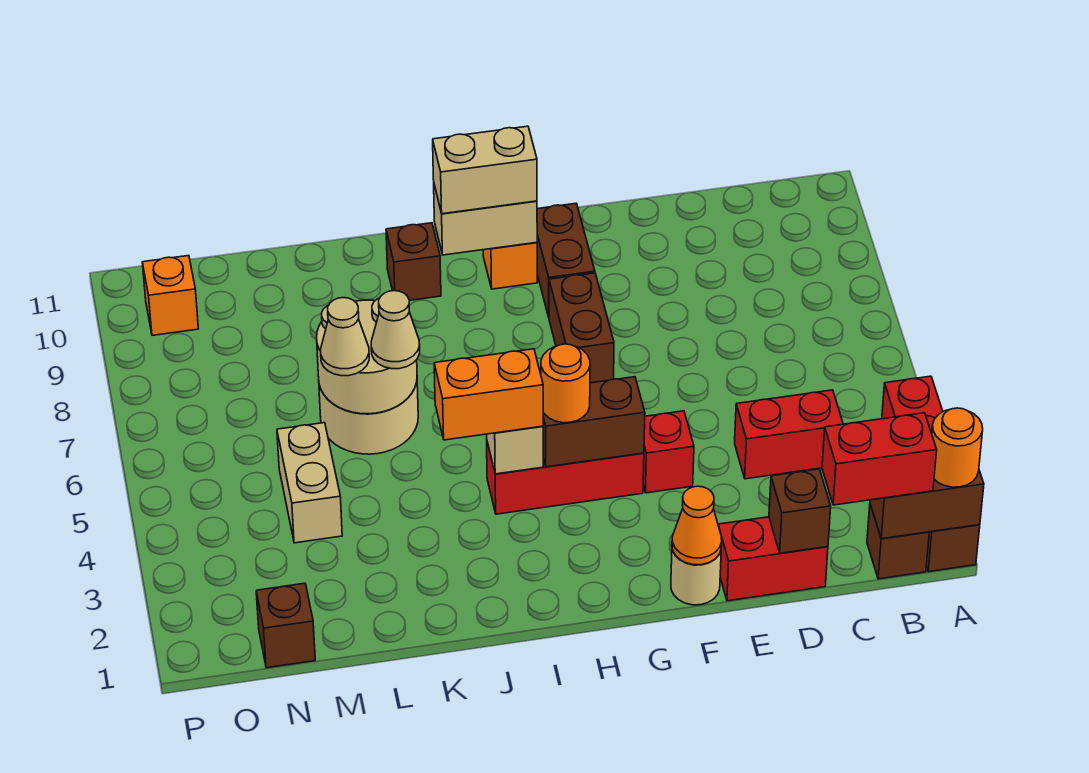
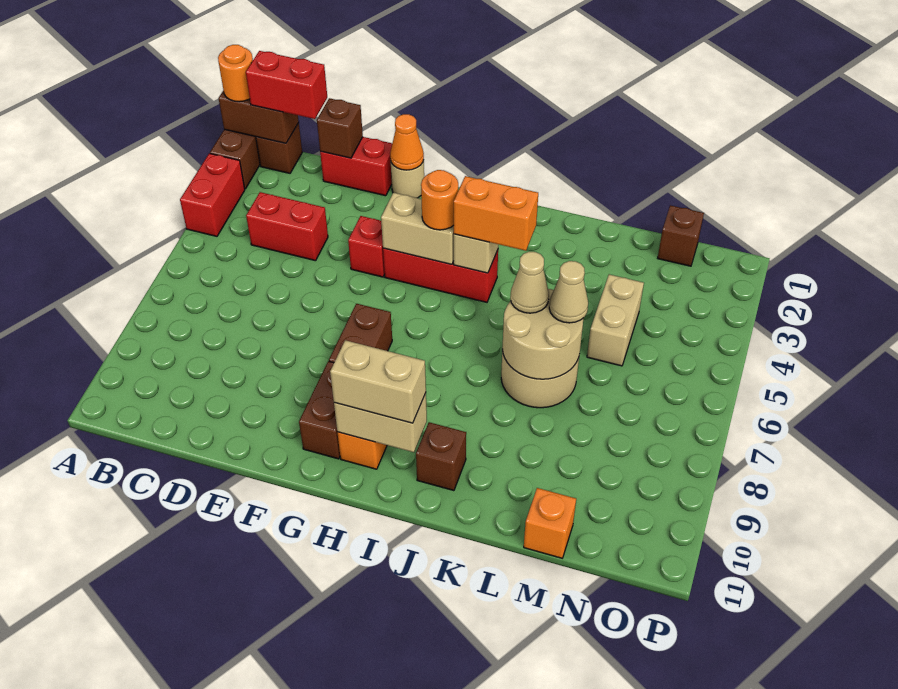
brown 1x2 brick [543,377,645,467] -> tan 1x2 brick [381,193,454,264]
orange 1x1 brick [142,256,198,335] -> orange 1x1 brick moved to [524,488,576,558]

